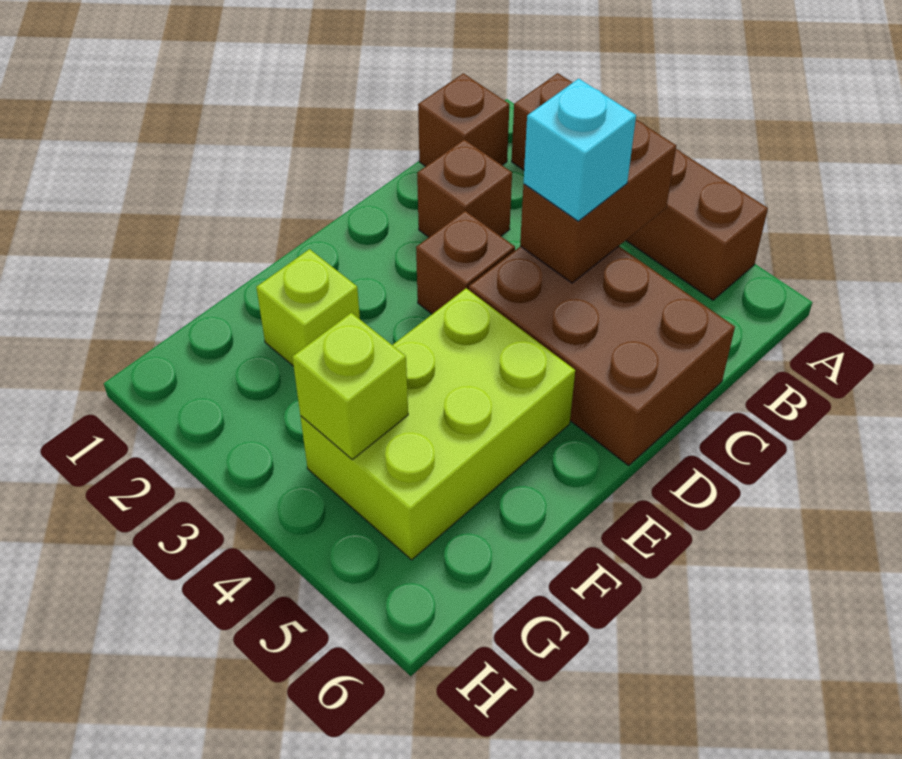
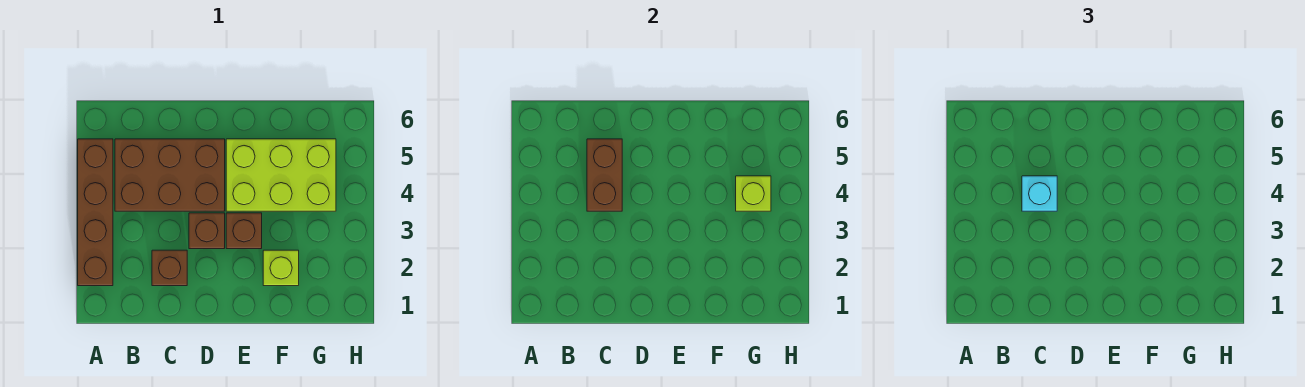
brown 1x1 brick [418,73,509,166] -> brown 1x1 brick moved to [226,213,262,249]
brown 1x2 brick [520,120,676,283] -> brown 1x2 brick turned to [587,139,622,211]
brown 2x3 brick [469,246,735,465] -> brown 2x3 brick turned to [115,139,225,211]

